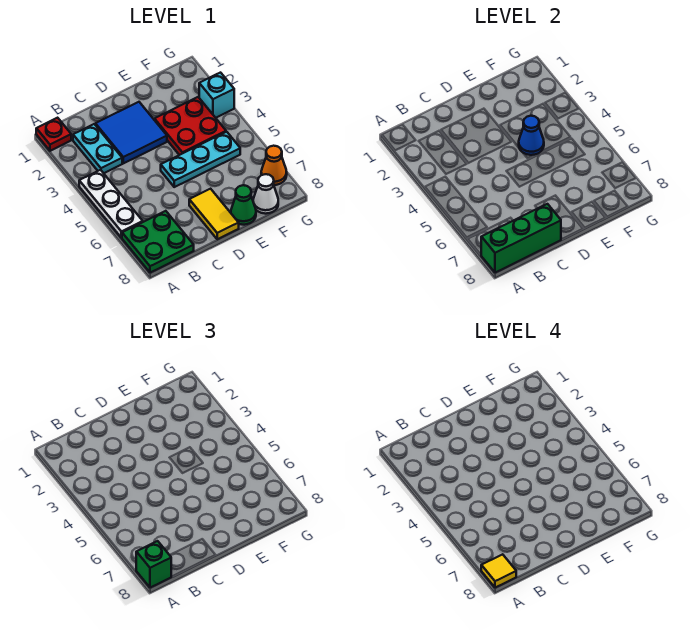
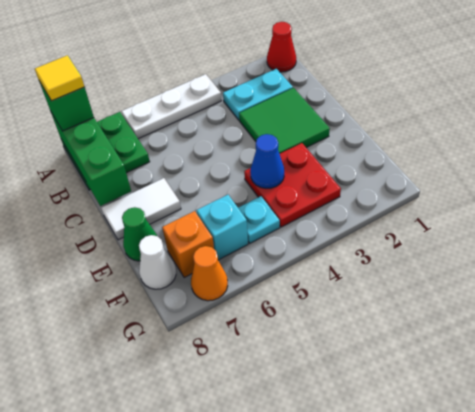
red 1x1 plate [36,118,71,151] -> red 1x1 cone [267,22,296,72]
blue 2x2 tile [95,102,167,163] -> green 2x2 tile [239,88,330,154]
cyan 1x3 plate [161,132,240,187] -> cyan 1x1 plate [238,196,280,243]
yellow 1x2 tile [189,189,239,239] -> white 1x2 tile [101,178,181,240]
none -> orange 1x1 brick [162,211,214,278]
cyan 1x1 brick [199,73,234,118] -> cyan 1x1 brick moved to [197,195,248,260]

